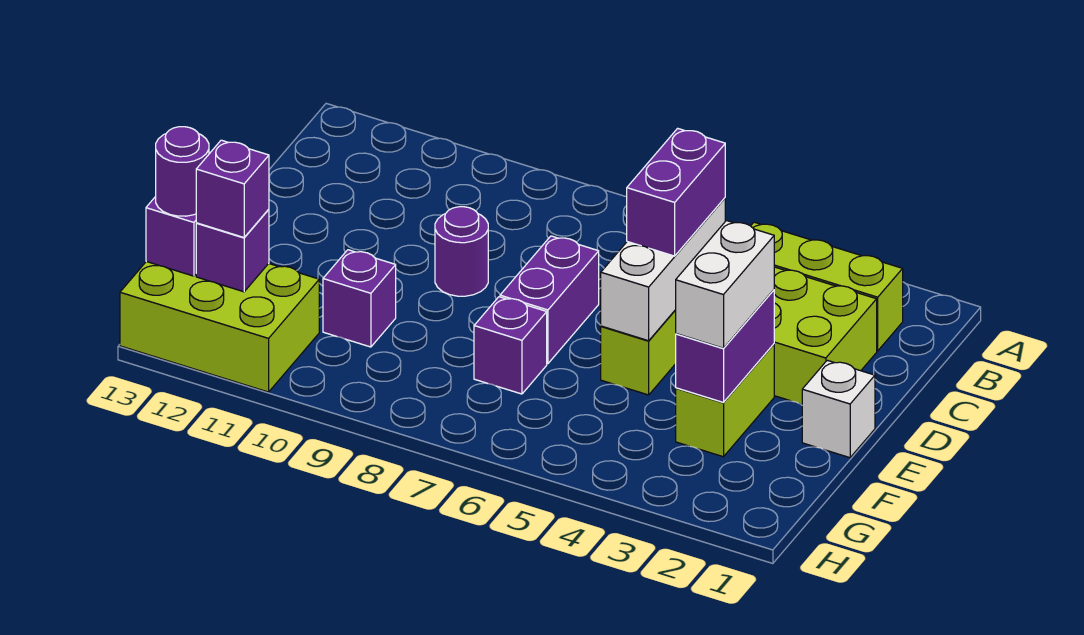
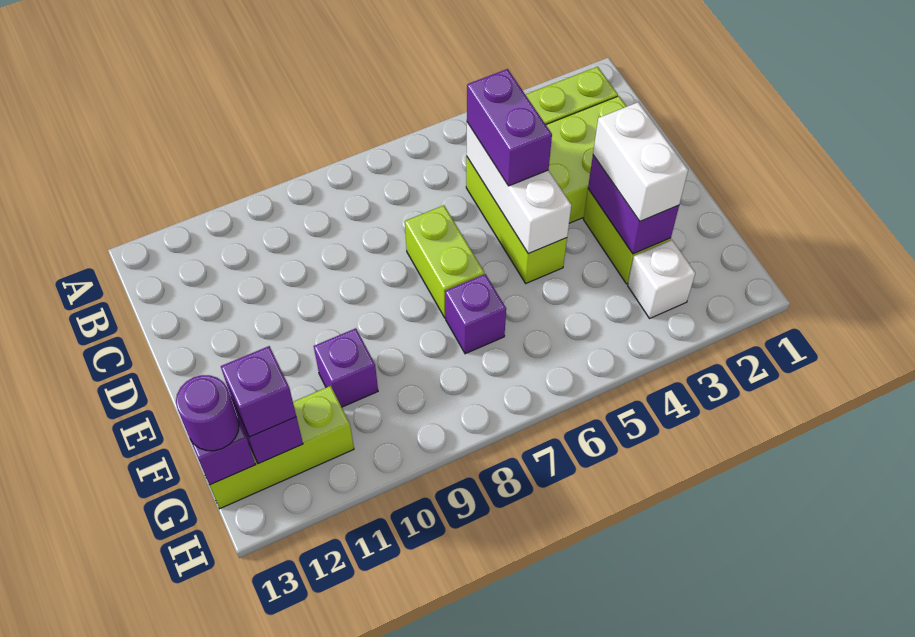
purple 1x2 brick [500,236,599,364] -> lime 1x2 brick [405,205,484,318]
purple 1x1 round brick [435,207,488,296] -> none
white 1x1 brick [802,360,875,458] -> white 1x1 brick moved to [628,240,695,318]
lime 2x3 brick [120,262,319,392] -> lime 1x3 brick [210,386,354,509]

